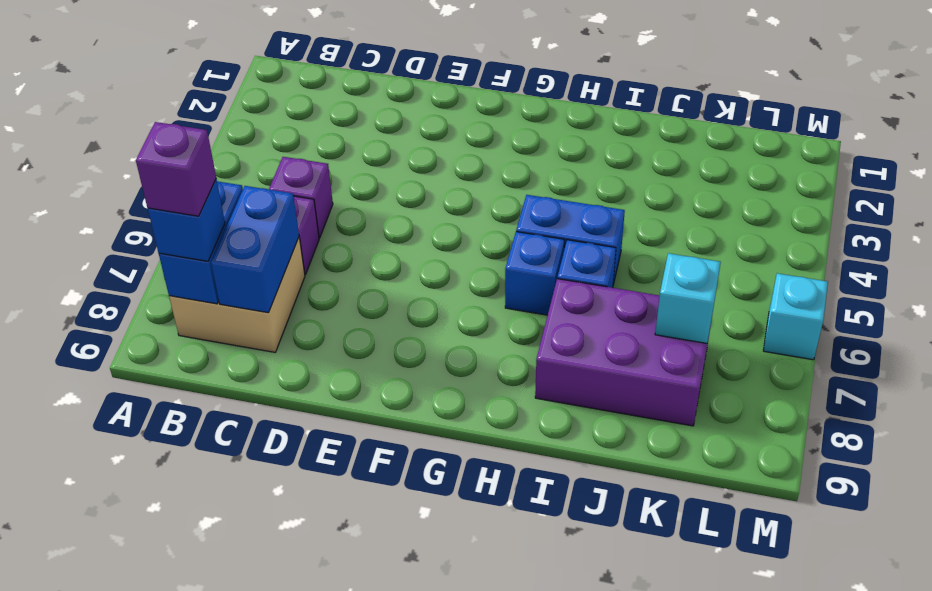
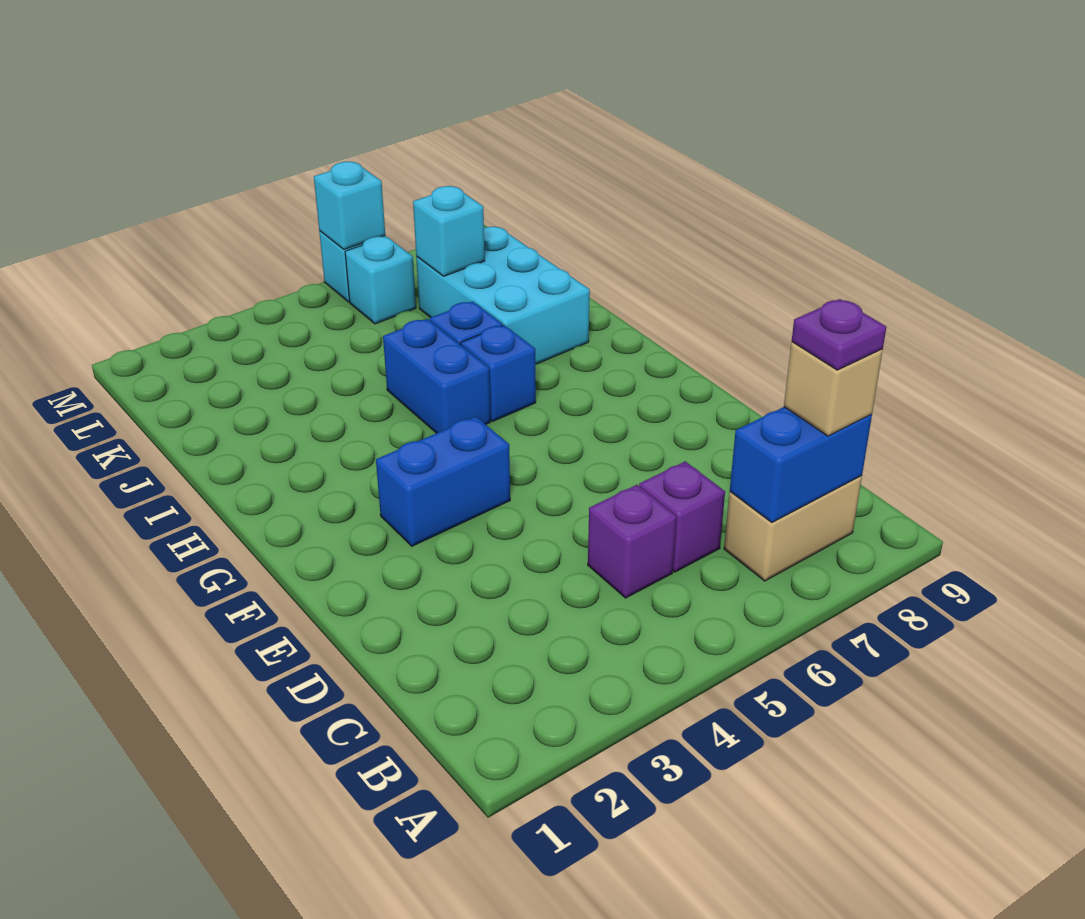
tan 2x2 brick [169,238,305,352] -> tan 1x2 brick [724,476,862,581]
blue 1x1 brick [148,179,225,261] -> tan 1x1 brick [784,342,883,436]
purple 1x1 brick [136,122,216,216] -> purple 1x1 plate [792,299,886,370]
blue 1x2 brick [211,186,299,313] -> blue 1x2 brick moved to [376,417,510,546]
purple 2x3 brick [535,279,712,426] -> cyan 2x3 brick [416,227,590,364]
none -> cyan 1x1 brick [345,236,416,324]
none -> cyan 1x1 brick [314,162,385,249]

